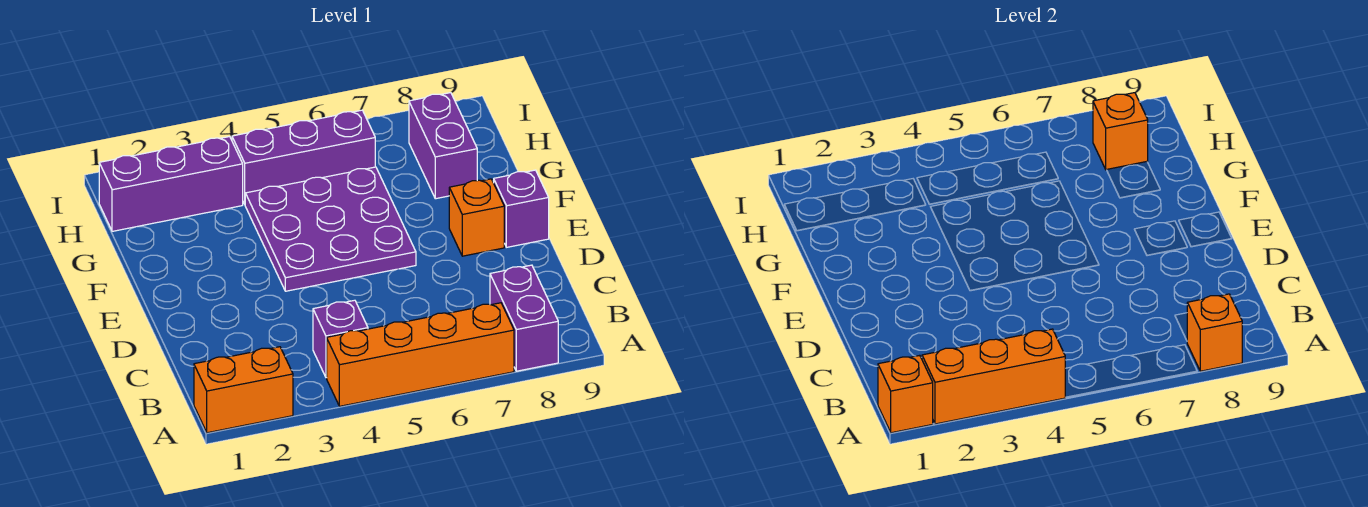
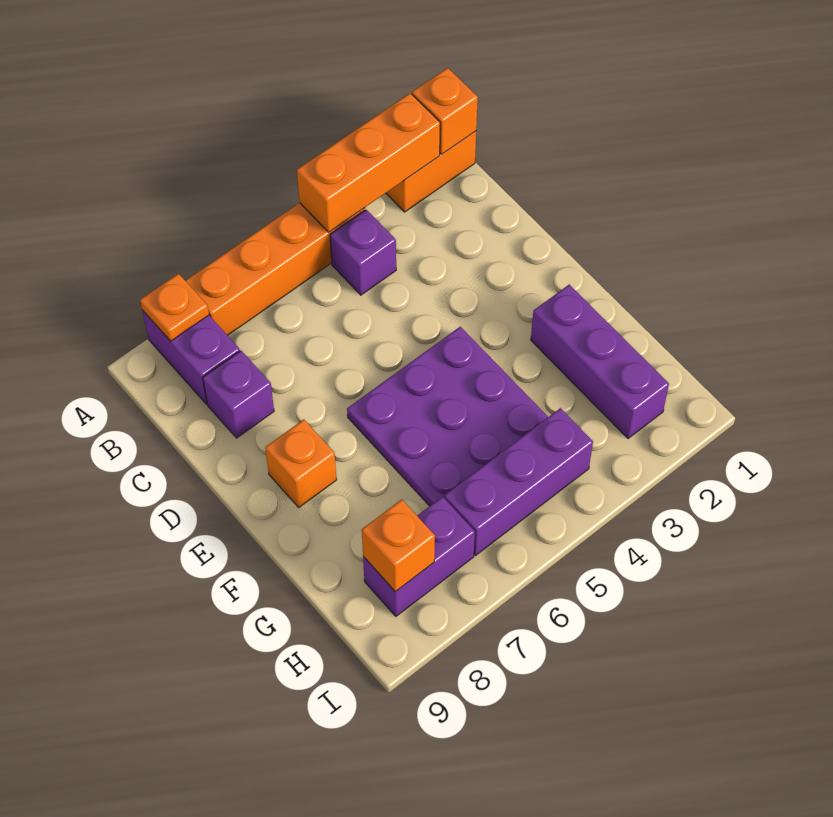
orange 1x1 brick [1187,294,1242,371] -> orange 1x1 plate [140,274,209,341]
purple 1x1 brick [494,170,549,247] -> purple 1x1 brick moved to [203,351,274,438]
purple 1x2 brick [409,93,477,199] -> purple 1x2 brick turned to [363,497,475,616]
purple 1x3 brick [99,137,243,231] -> purple 1x3 brick turned to [531,285,669,439]

